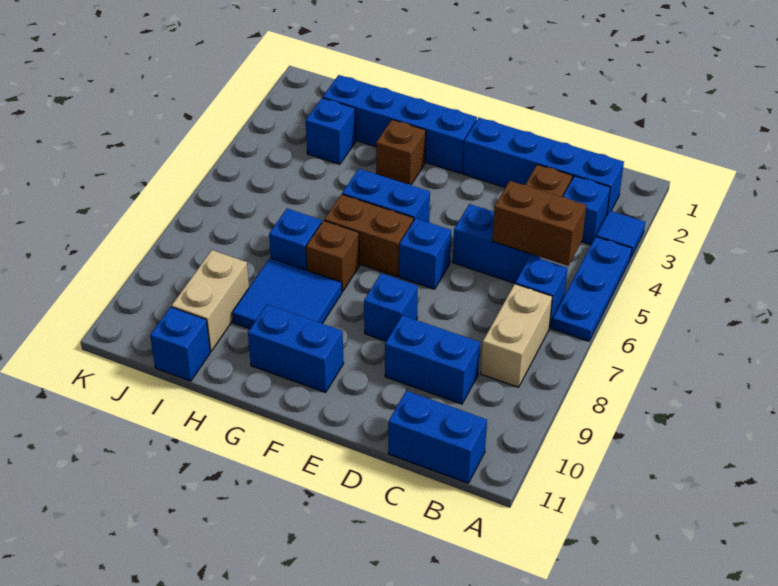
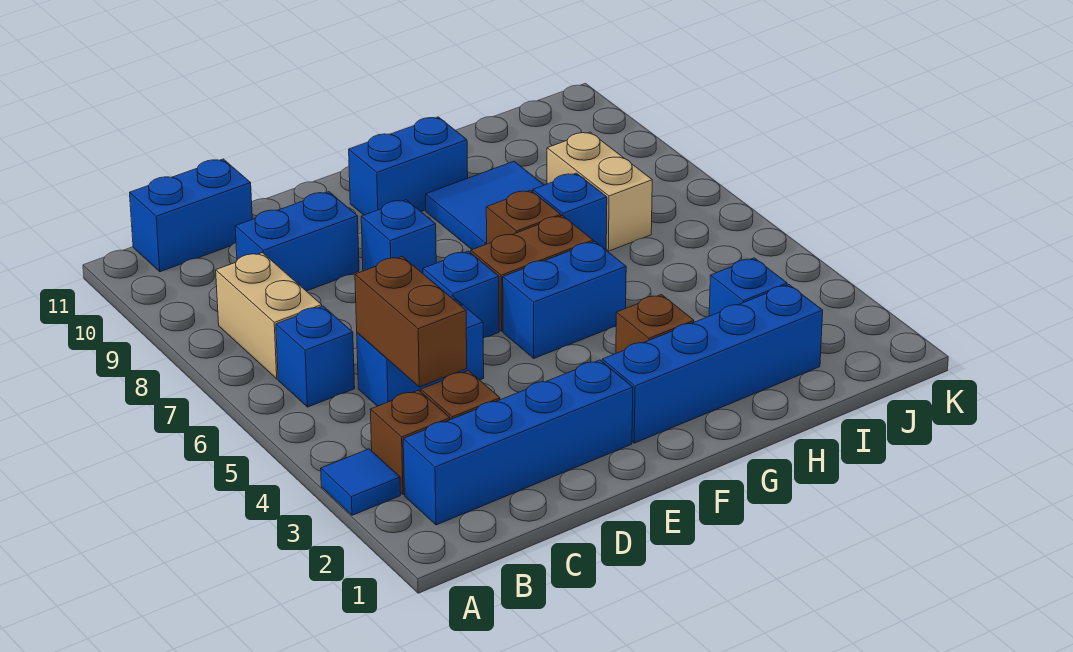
blue 1x3 plate [552,237,632,341] -> none
blue 1x1 brick [563,176,610,245] -> brown 1x1 brick [370,390,450,495]
brown 1x2 brick [492,181,586,266] -> brown 1x2 brick turned to [355,257,467,387]
tan 1x2 brick [172,250,249,351] -> tan 1x2 brick moved to [547,132,652,251]
blue 1x1 brick [150,307,210,381] -> none

